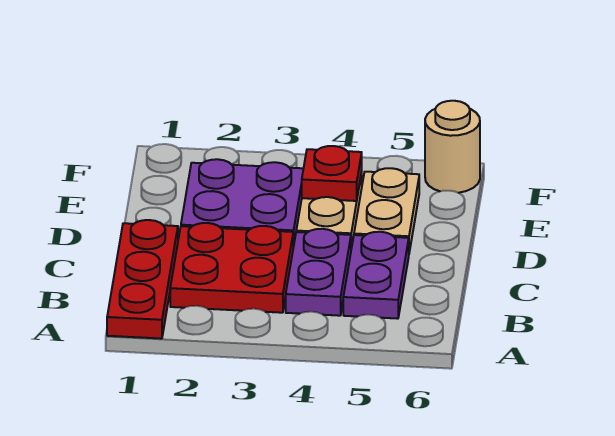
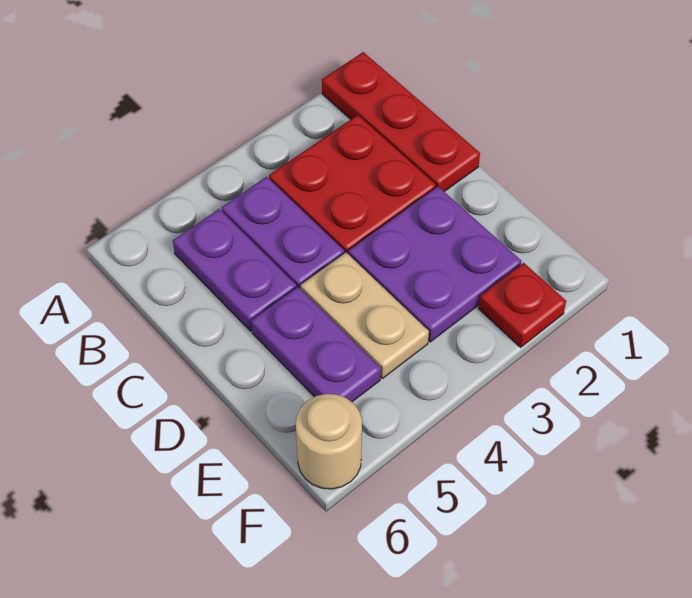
tan 1x2 plate [354,168,419,252] -> purple 1x2 plate [251,287,381,402]
red 1x1 plate [302,146,362,201] -> red 1x1 plate moved to [479,263,566,347]

